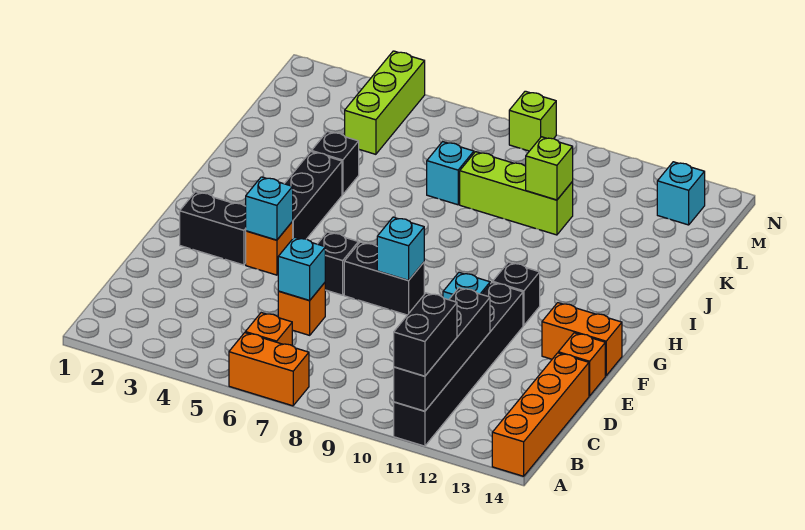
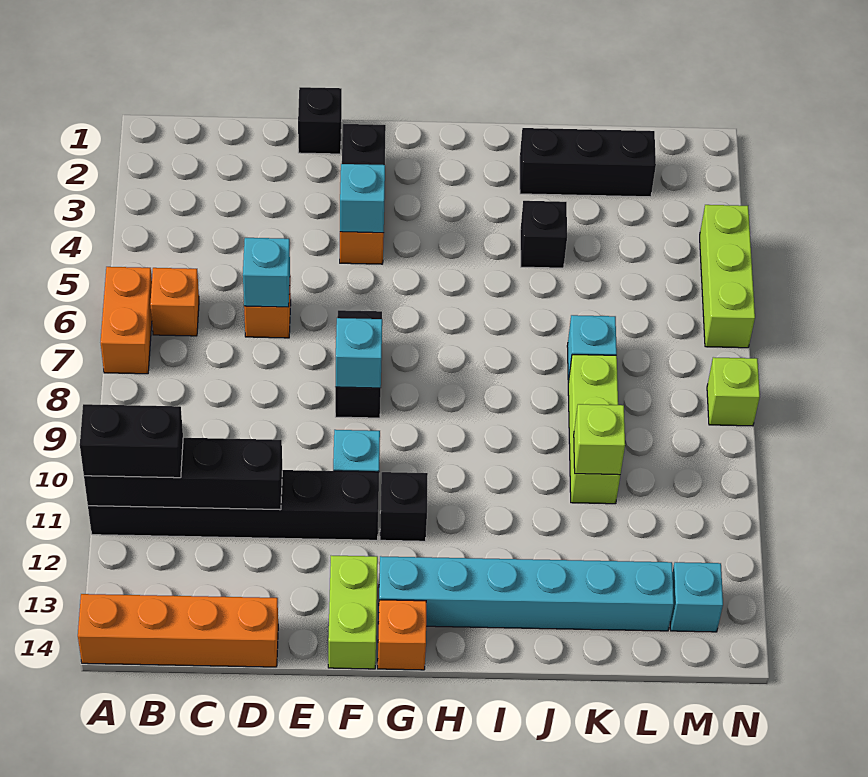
orange 1x1 brick [558,333,605,396] -> orange 1x1 brick moved to [378,600,426,670]
black 1x1 brick [318,232,358,295] -> black 1x1 brick moved to [298,87,342,154]
orange 1x2 brick [542,303,622,376] -> lime 1x2 brick [328,556,378,669]
black 1x3 brick [284,152,342,239] -> black 1x3 brick moved to [520,128,656,197]
none -> cyan 1x6 brick [378,556,674,631]
lime 1x3 brick [345,51,425,154] -> lime 1x3 brick turned to [700,205,755,348]

